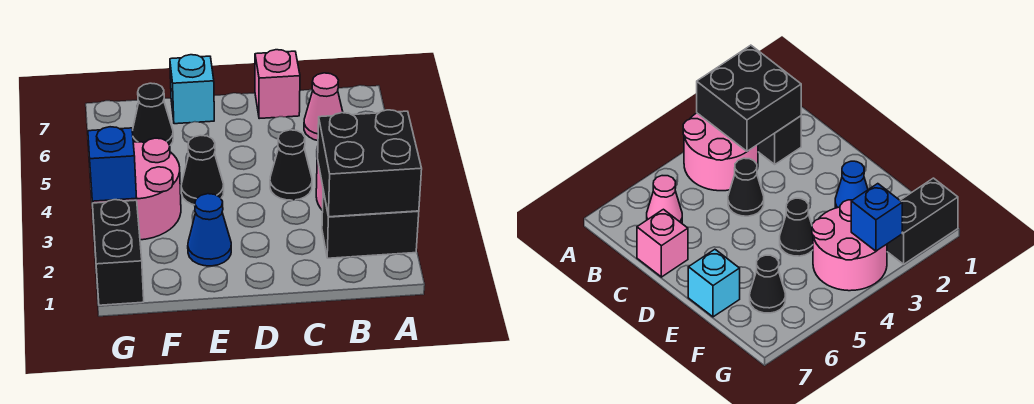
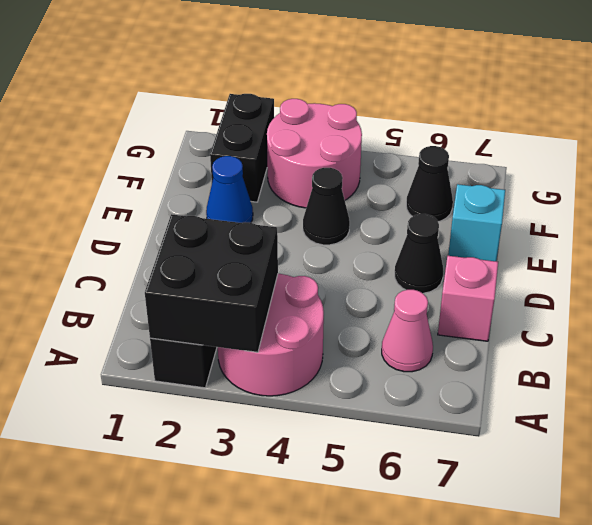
black 1x1 cone [270,130,312,200] -> black 1x1 cone moved to [395,214,444,293]
black 1x2 brick [93,200,144,305] -> black 1x2 brick turned to [210,94,274,202]
blue 1x1 brick [88,127,137,201] -> none

